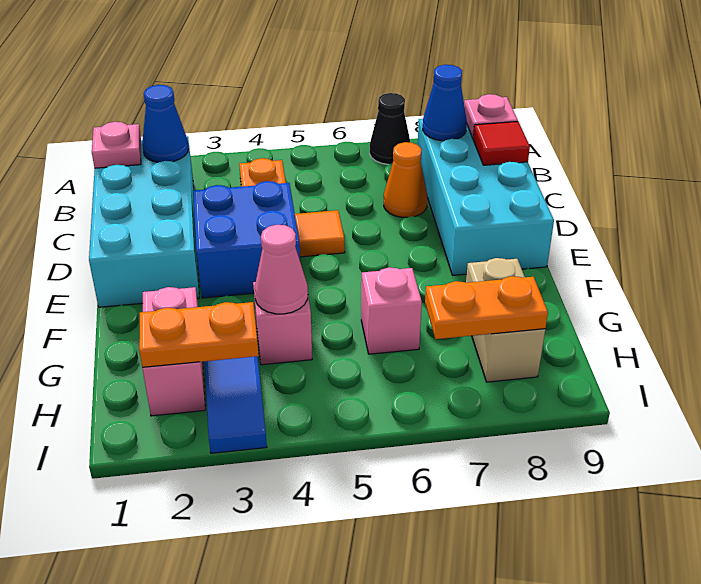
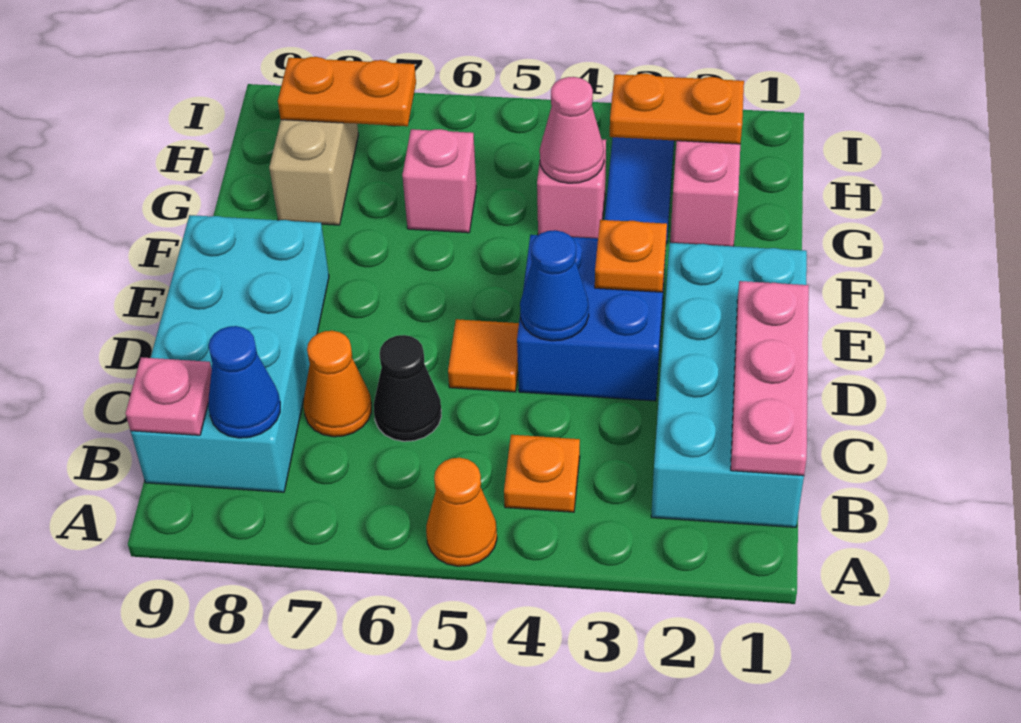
none -> orange 1x1 cone [426,458,497,566]
black 1x1 cone [370,93,411,164] -> black 1x1 cone moved to [374,335,441,441]
pink 1x1 plate [92,122,141,168] -> pink 1x3 plate [731,281,809,476]
blue 1x1 cone [142,85,189,162] -> blue 1x1 cone moved to [520,230,589,341]
red 1x1 tile [473,122,530,165] -> none
none -> orange 1x1 plate [595,220,667,292]

